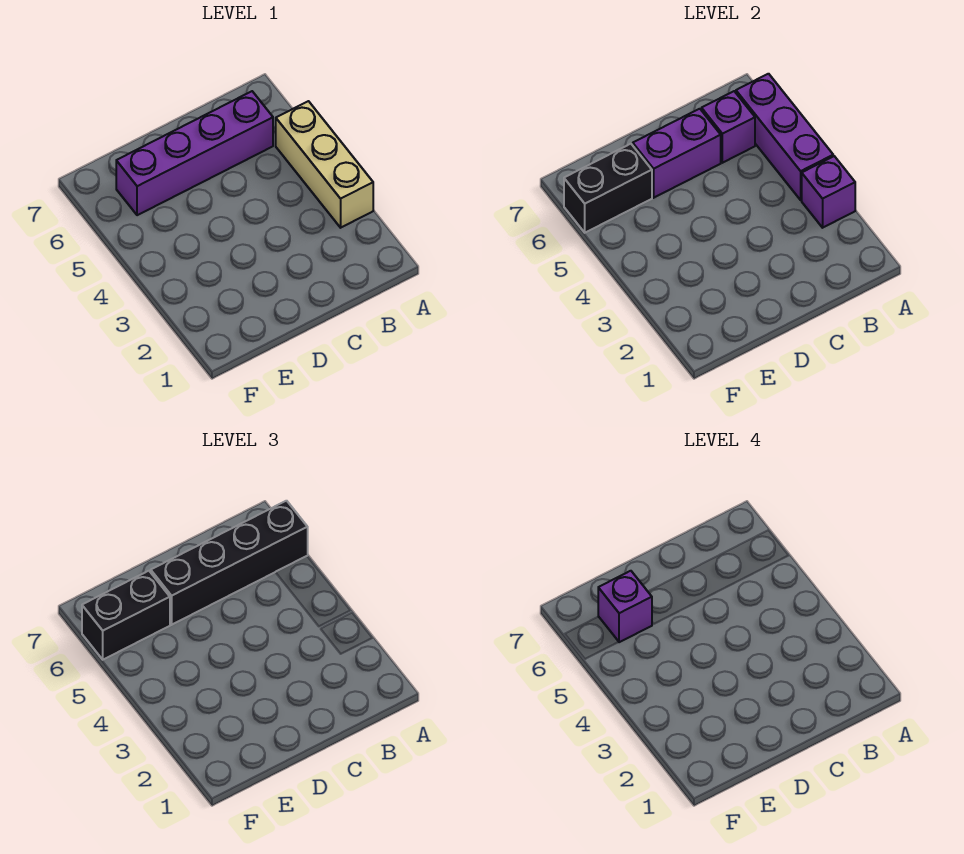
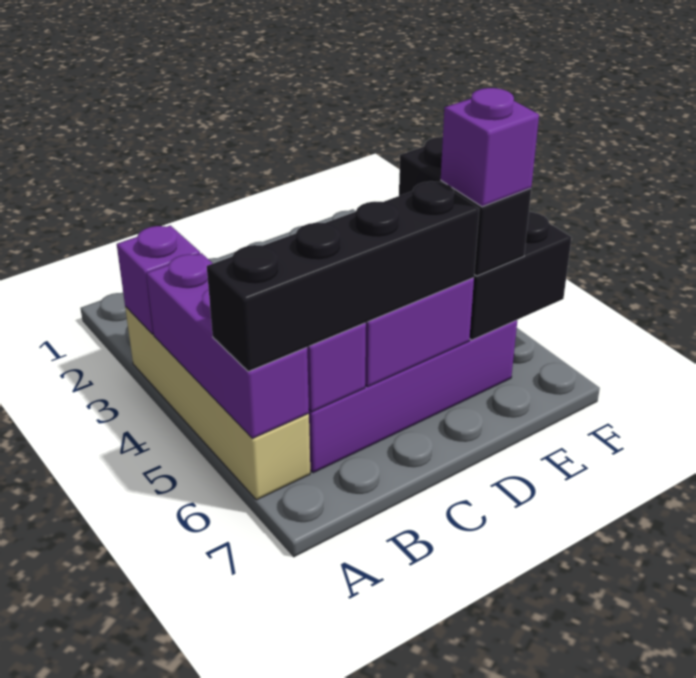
tan 1x3 brick [276,101,373,228] -> tan 1x4 brick [125,307,310,500]
black 1x2 brick [82,571,170,660] -> black 1x2 brick turned to [399,137,531,276]

